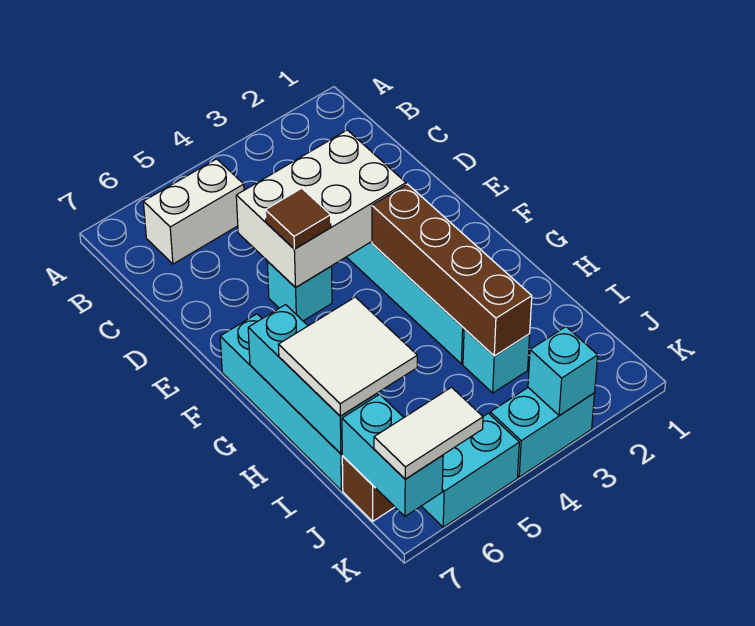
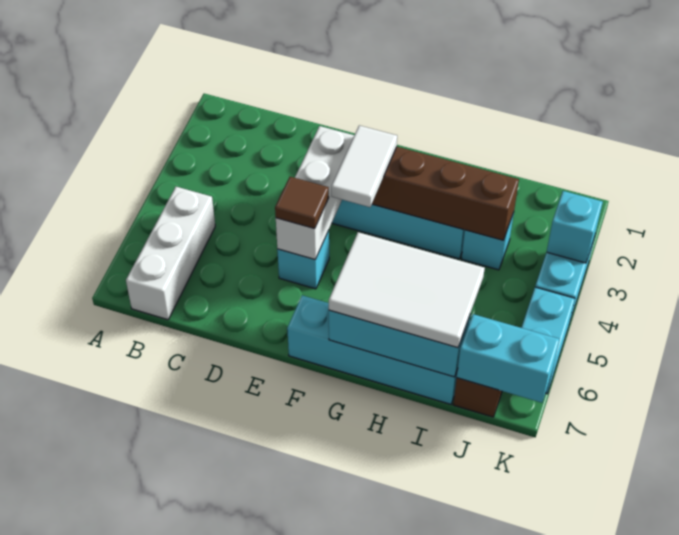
white 1x2 brick [143,159,244,264] -> white 1x3 brick [126,187,215,320]
white 2x3 brick [236,130,406,287] -> white 1x3 brick [276,126,354,259]
white 2x2 tile [278,297,417,416] -> white 2x3 tile [329,232,485,348]
white 1x2 tile [374,387,483,479] -> white 1x2 tile moved to [331,125,397,207]

